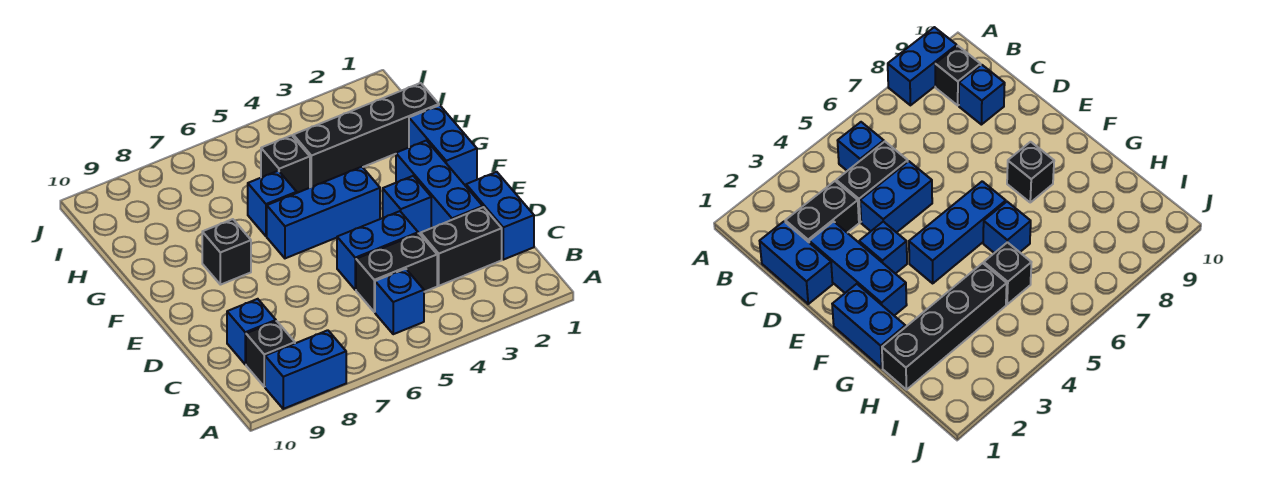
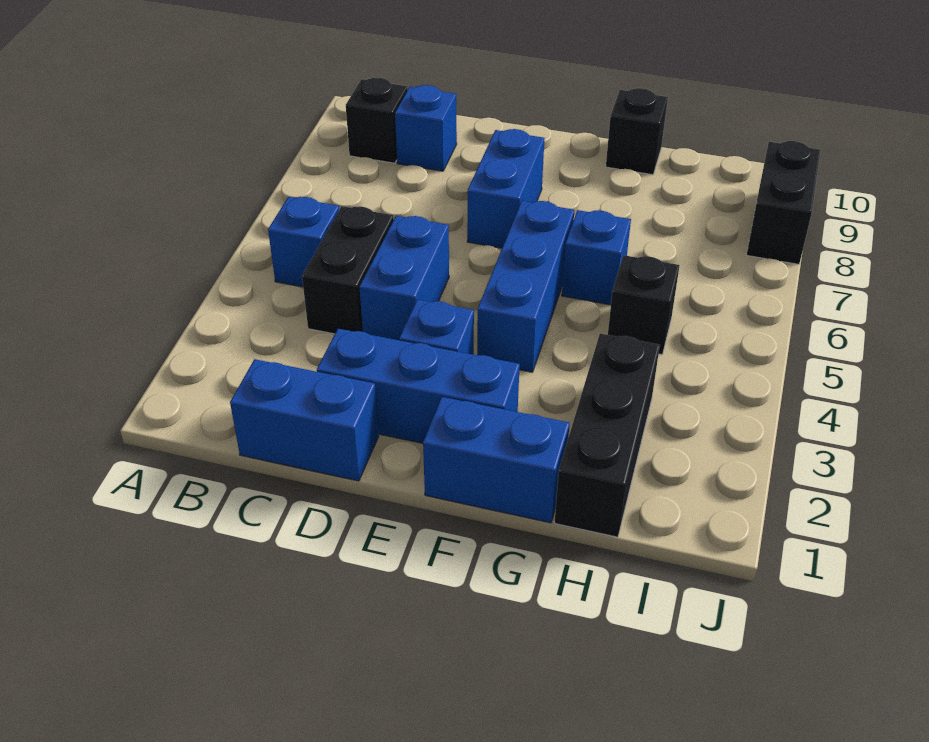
blue 1x2 brick [265,330,346,409] -> blue 1x2 brick moved to [467,129,545,248]
black 1x2 brick [421,207,502,286] -> black 1x2 brick moved to [747,141,821,264]
black 1x1 brick [202,219,251,285] -> black 1x1 brick moved to [606,88,668,175]
black 1x4 brick [293,83,439,187] -> black 1x3 brick [555,334,660,537]

